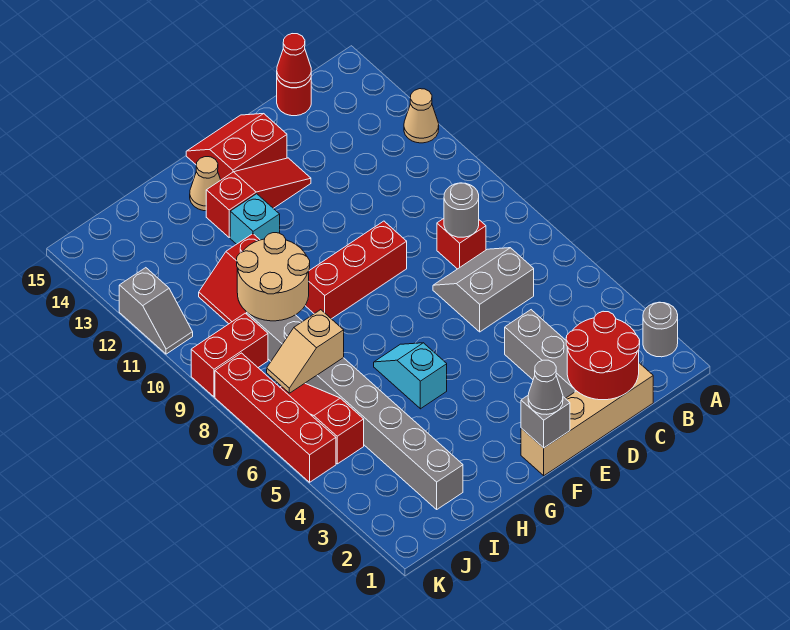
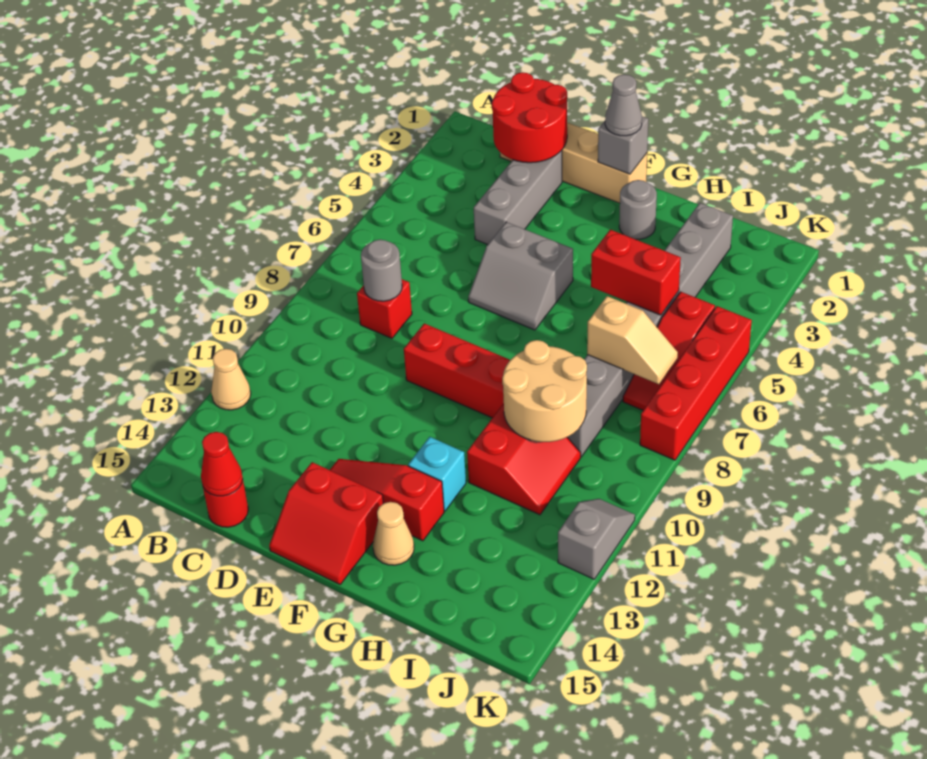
grey 1x1 round brick [643,302,678,357] -> grey 1x1 round brick moved to [619,180,657,239]
grey 2x2 slope [433,248,534,332] -> grey 2x2 slope moved to [468,222,573,330]
cyan 1x2 slope [374,343,447,409] -> none
red 1x2 brick [191,313,268,397] -> red 1x2 brick moved to [591,230,681,315]

